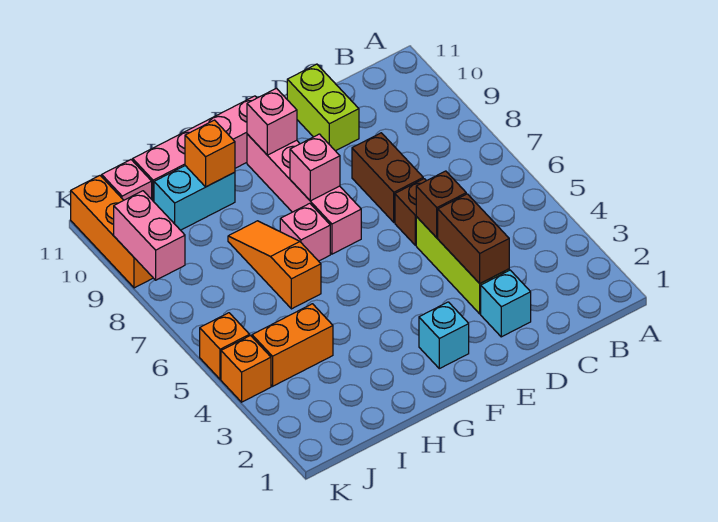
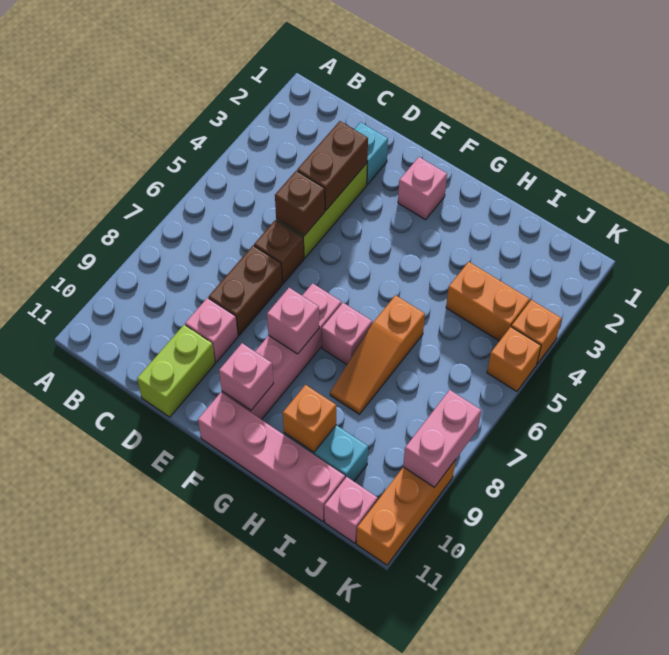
none -> pink 1x1 brick [185,298,238,362]
cyan 1x1 brick [419,302,469,369] -> pink 1x1 brick [398,157,447,220]

